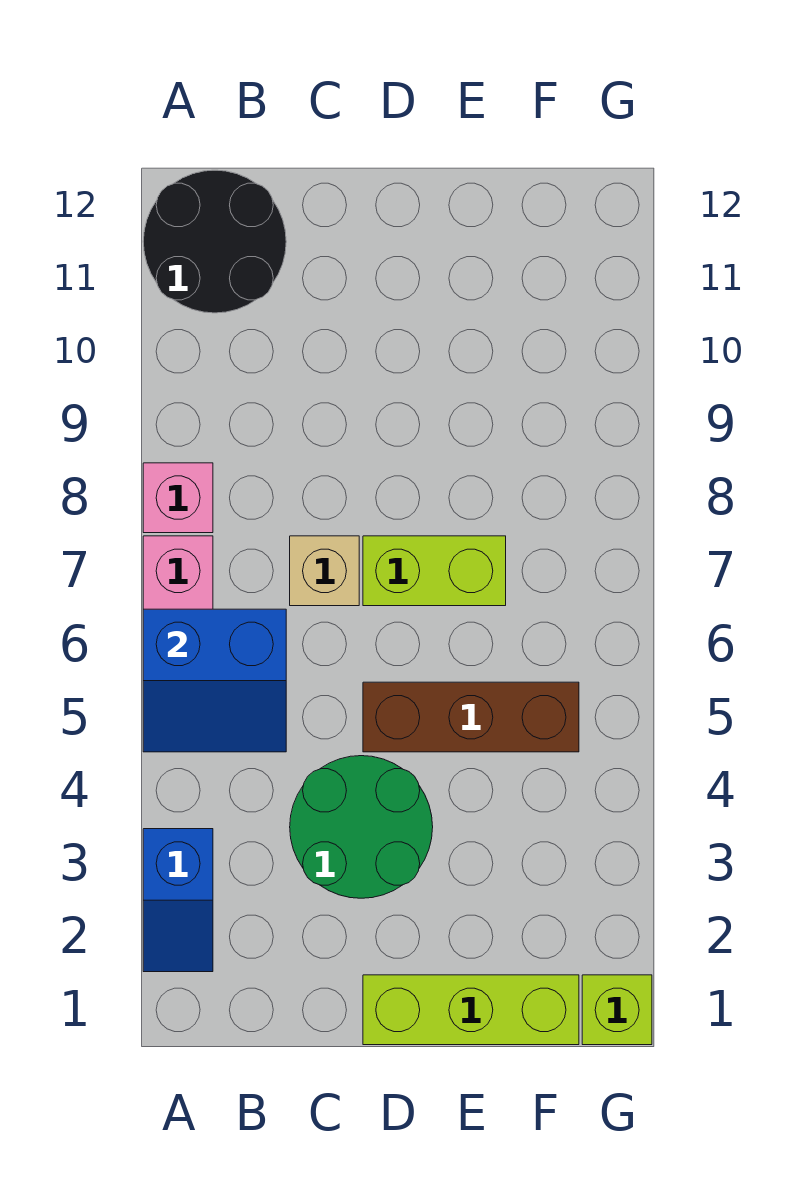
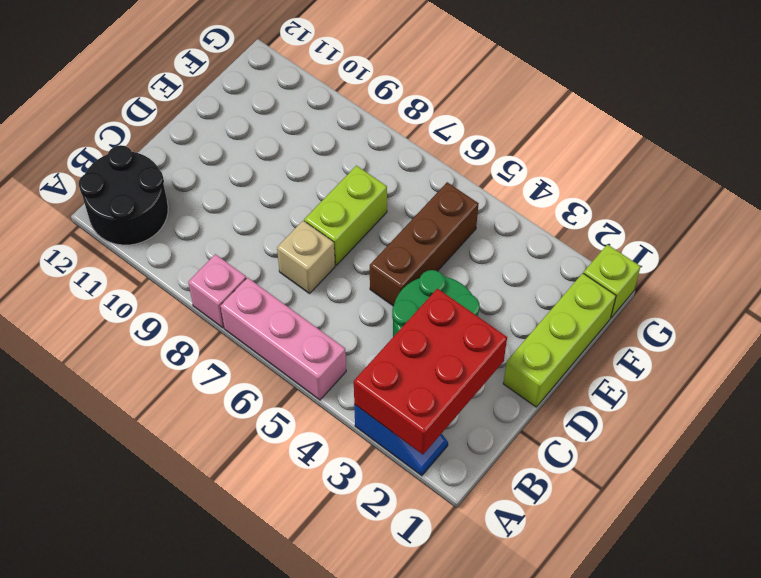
none -> red 2x3 brick [354,289,507,454]
blue 2x2 slope [143,609,286,752] -> none

